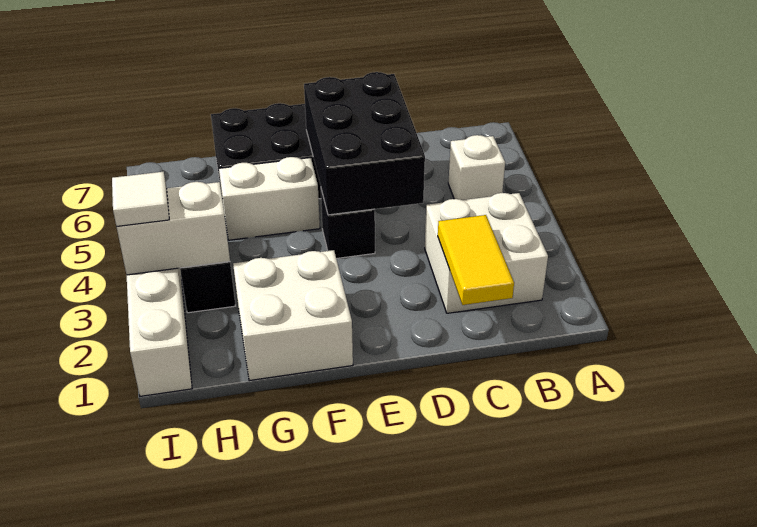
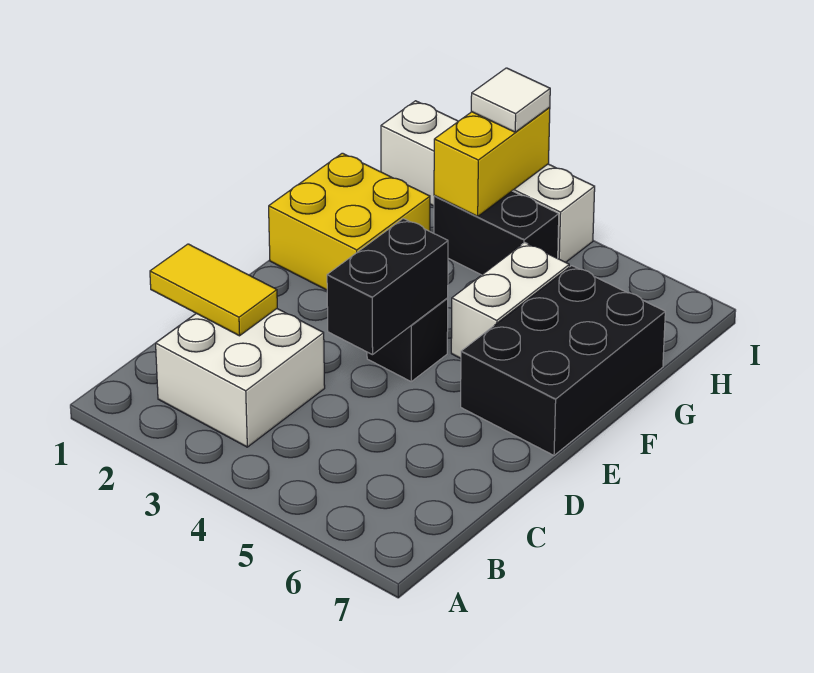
white 1x1 brick [448,135,505,200] -> none
black 2x3 brick [304,72,425,215] -> black 1x2 brick [327,219,448,355]
white 2x2 brick [233,250,353,381] -> yellow 2x2 brick [269,153,430,290]
white 1x2 brick [117,182,230,275] -> yellow 1x2 brick [434,107,550,216]

